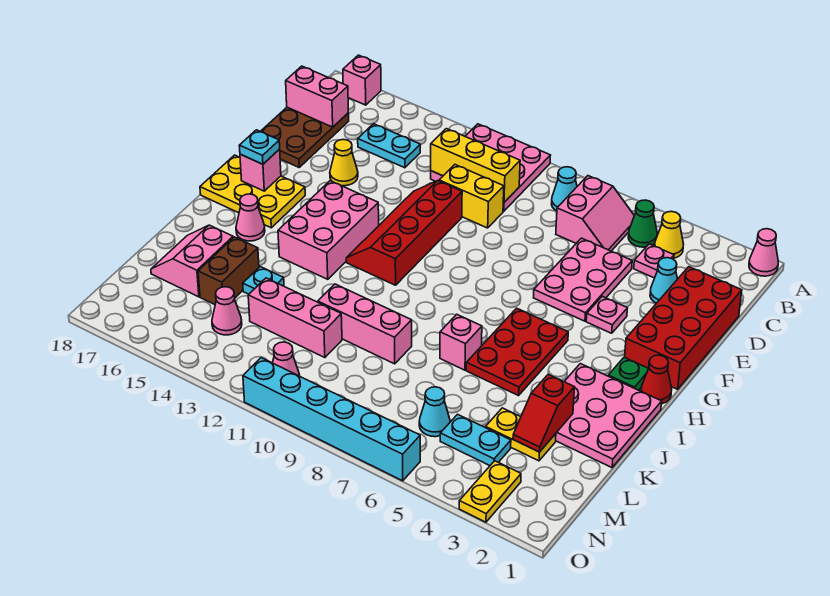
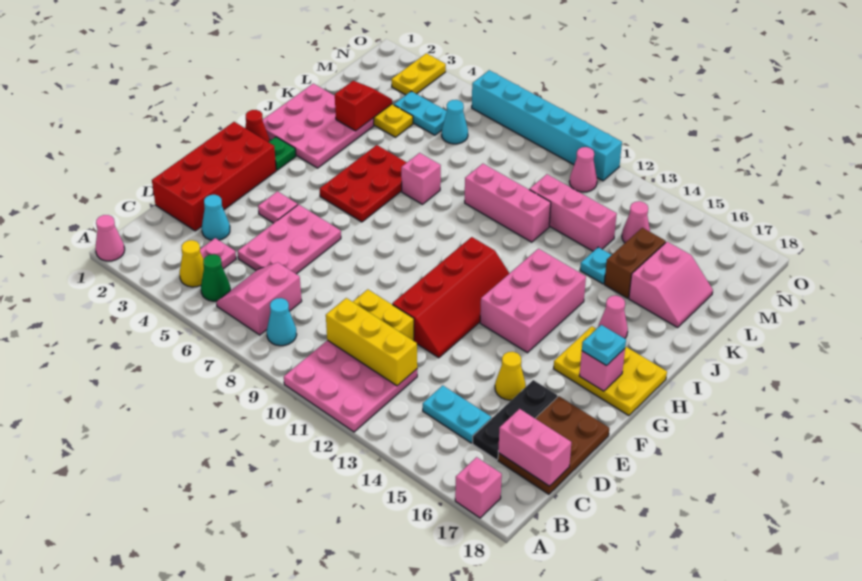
none -> black 1x3 plate [473,380,557,460]

